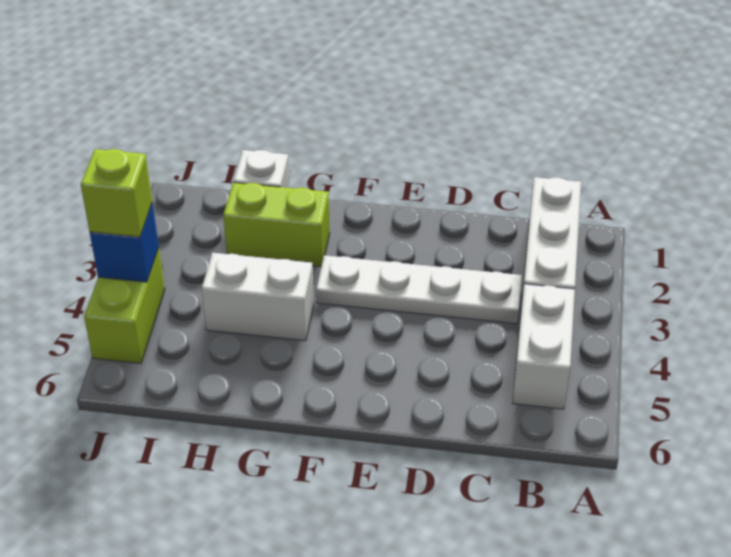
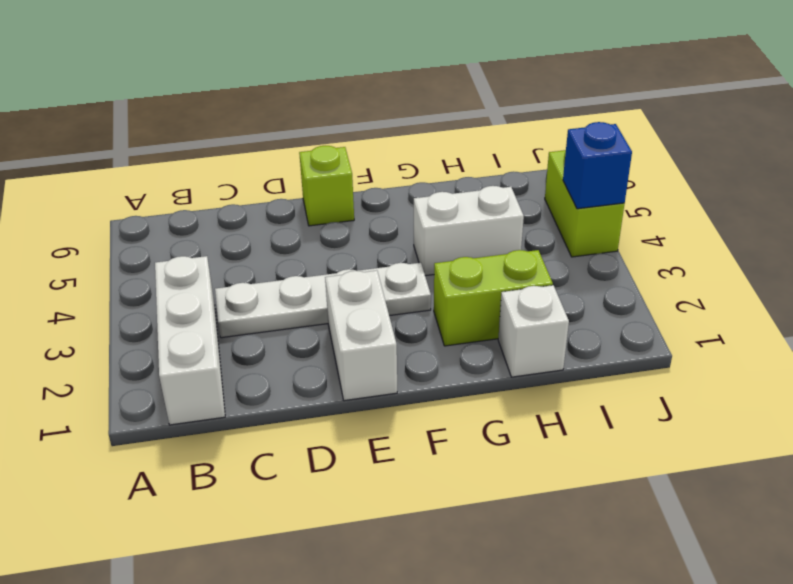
white 1x2 brick [513,284,575,409] -> white 1x2 brick moved to [325,270,397,401]
lime 1x1 brick [81,149,152,237] -> lime 1x1 brick moved to [299,146,354,226]

